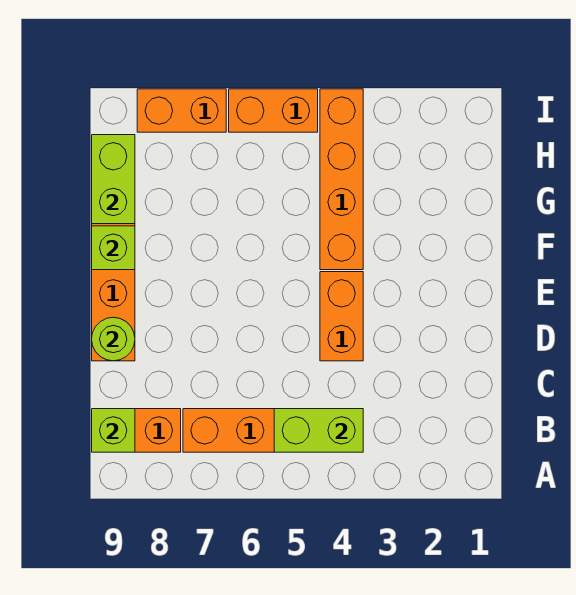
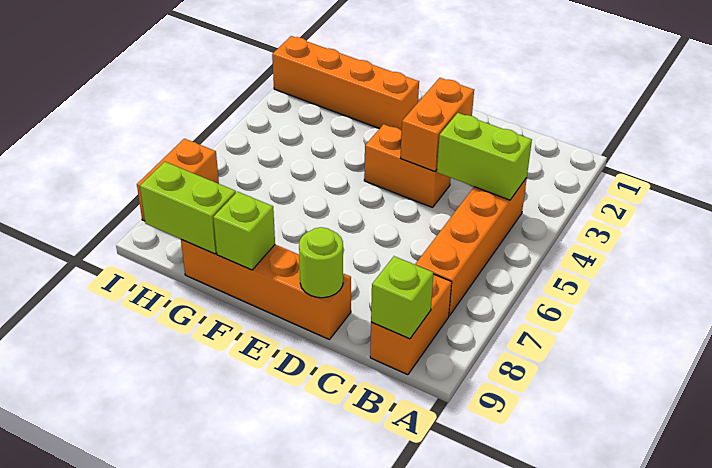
lime 1x2 brick [274,409,363,452] -> lime 1x2 brick turned to [437,113,532,200]
orange 1x4 brick [320,89,363,270] -> orange 1x4 brick moved to [272,36,419,130]
orange 1x2 brick [229,89,318,132] -> orange 1x2 brick moved to [401,78,474,171]

